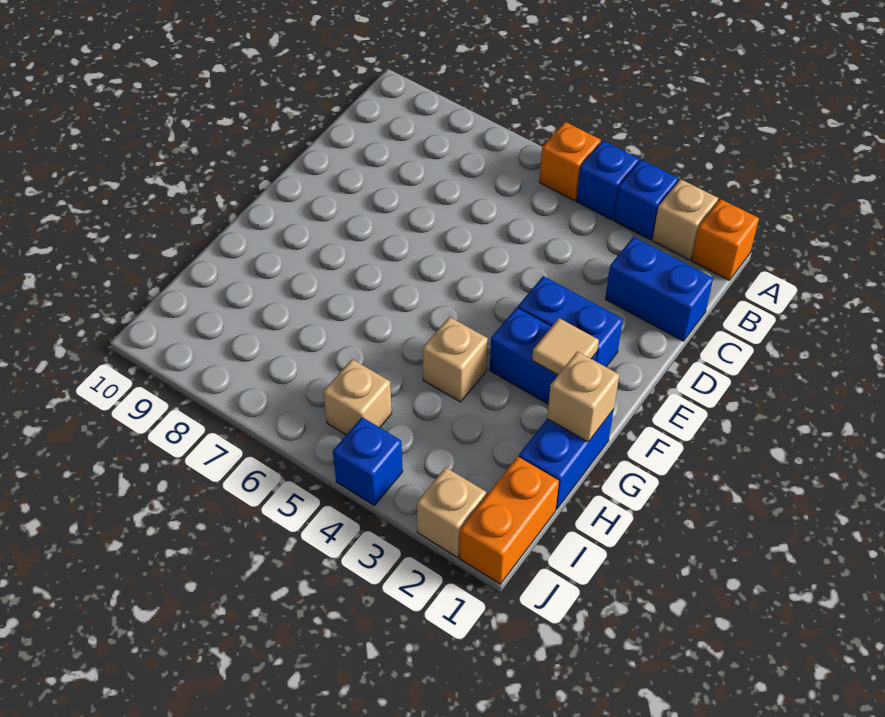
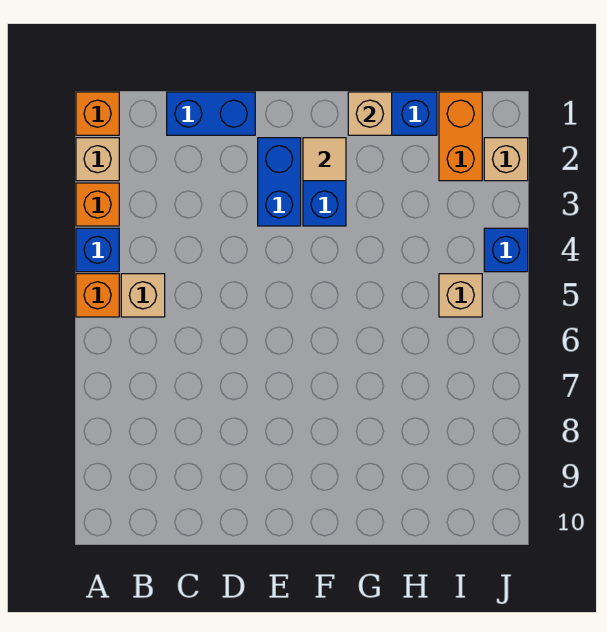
blue 1x1 brick [614,160,678,240] -> orange 1x1 brick [76,183,119,226]
blue 1x2 brick [605,237,713,341] -> blue 1x2 brick turned to [167,92,255,135]
tan 1x1 brick [423,317,488,402] -> tan 1x1 brick moved to [121,274,165,317]
orange 1x2 brick [460,456,559,584] -> orange 1x2 brick turned to [439,92,482,181]

